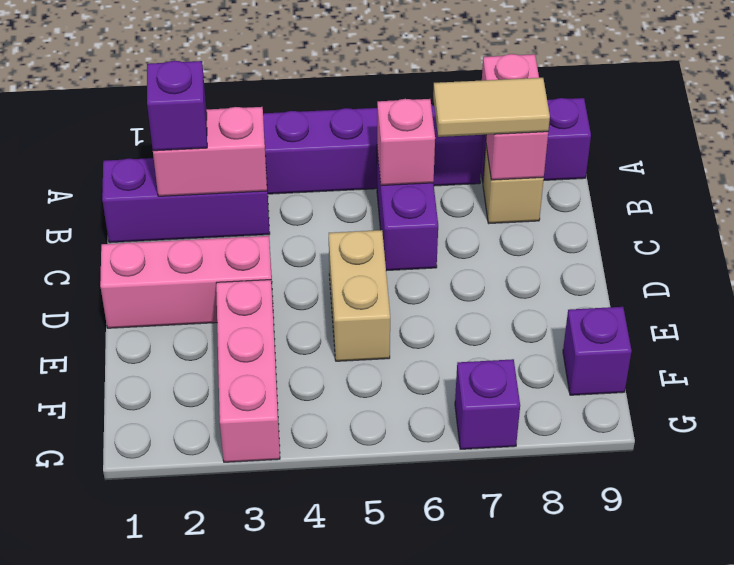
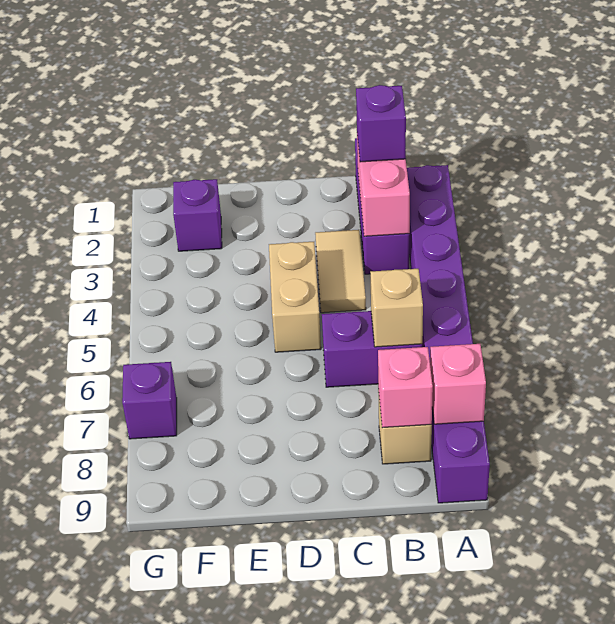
pink 1x1 brick [377,99,435,185] -> tan 1x1 brick [370,269,423,347]
tan 1x2 tile [433,78,550,137] -> tan 1x2 tile moved to [315,230,366,313]
pink 1x3 brick [100,236,273,328] -> none
tan 1x2 brick [329,230,390,361] -> tan 1x2 brick turned to [269,242,321,352]
pink 1x3 brick [216,280,280,462] -> none
purple 1x1 brick [563,307,632,395] -> purple 1x1 brick moved to [173,179,222,251]

